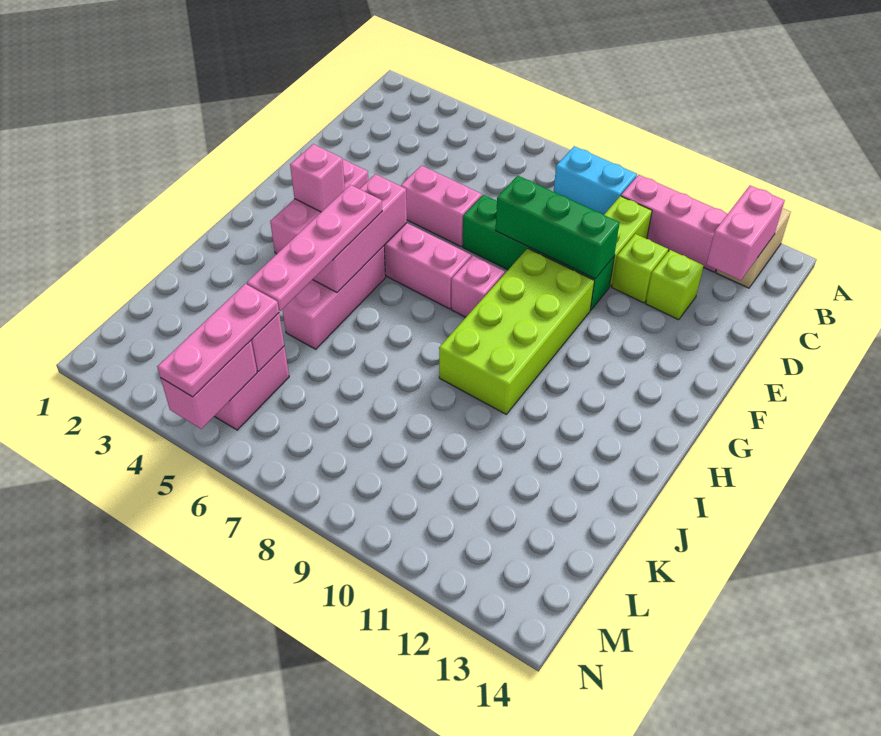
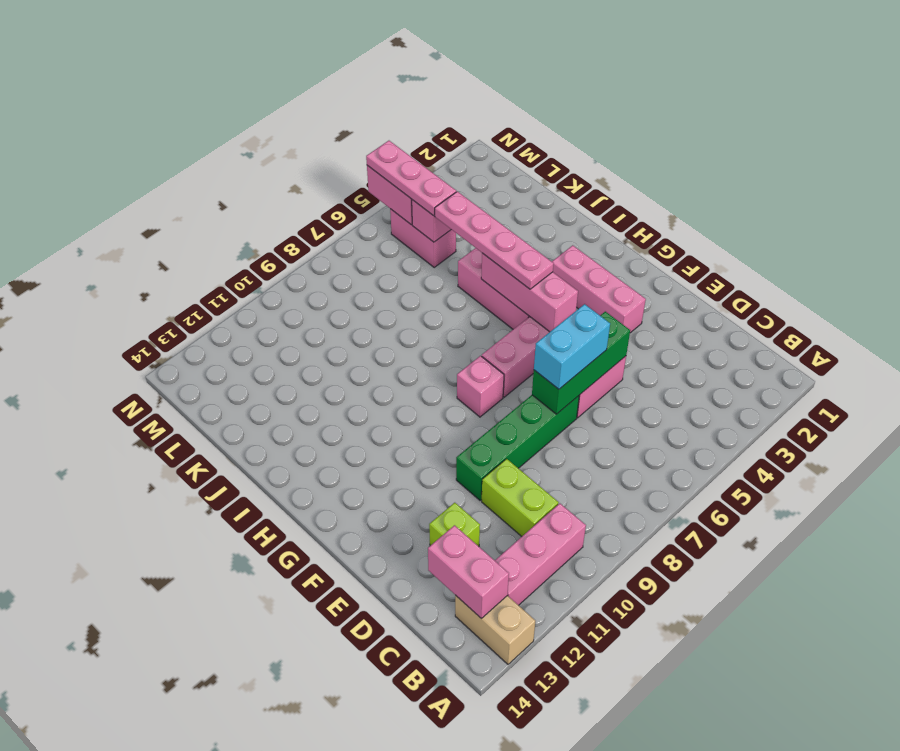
cyan 1x2 brick [554,146,637,215] -> cyan 1x2 brick moved to [534,304,610,389]
lime 1x1 brick [612,234,668,303] -> none
green 1x3 brick [496,176,620,278] -> green 1x3 brick moved to [532,312,630,414]
lime 2x4 brick [439,248,594,414] -> none
pink 1x1 brick [290,144,345,212] -> none

